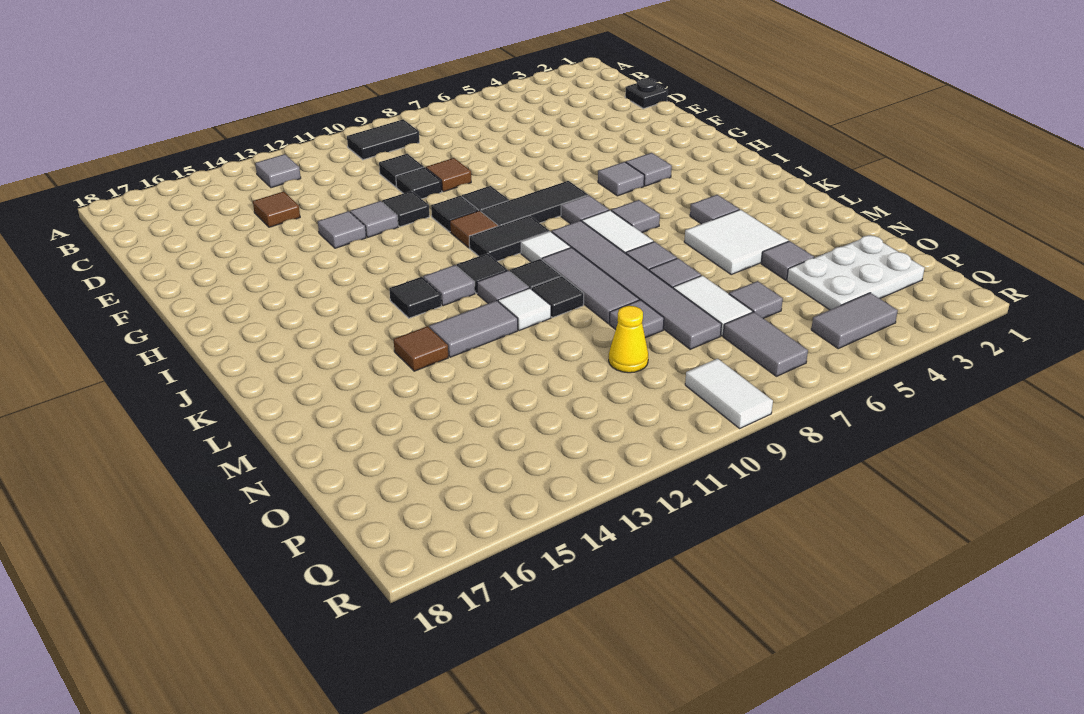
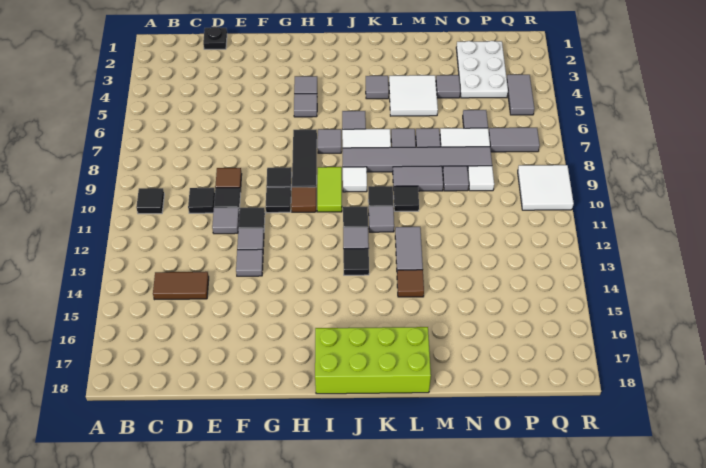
black 1x2 tile [347,119,419,160] -> black 1x1 tile [136,188,164,214]
grey 1x1 tile [255,154,301,188] -> grey 1x1 tile moved to [212,208,239,234]
brown 1x1 tile [253,191,300,227] -> brown 1x2 tile [153,272,209,300]
black 1x2 tile [469,216,549,261] -> lime 1x2 tile [317,167,342,212]
none -> lime 2x4 brick [315,327,431,394]
grey 1x3 tile [542,248,639,324] -> grey 1x2 tile [393,166,443,191]
white 1x1 tile [498,288,551,330] -> white 1x1 tile moved to [468,166,494,191]
yellow 1x1 cone [609,306,648,373] -> none
white 1x2 tile [685,359,773,428] -> white 2x2 tile [518,165,574,210]

